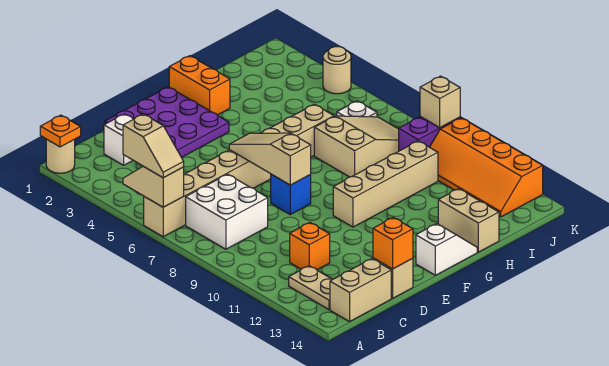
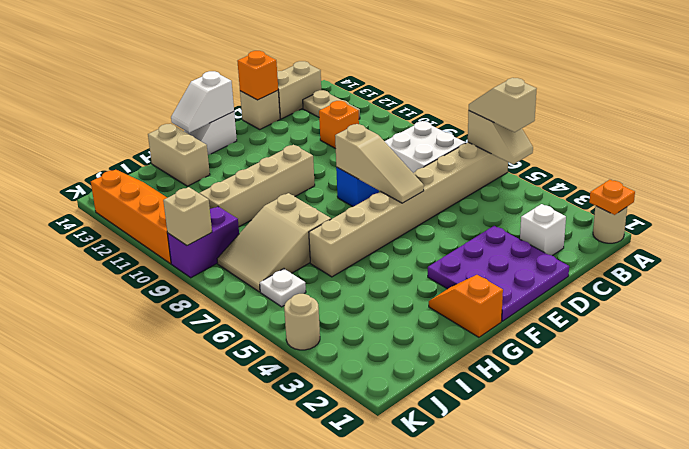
none -> white 1x2 slope [171,71,234,133]
orange 1x2 brick [169,56,230,115] -> orange 1x2 slope [429,275,503,337]

